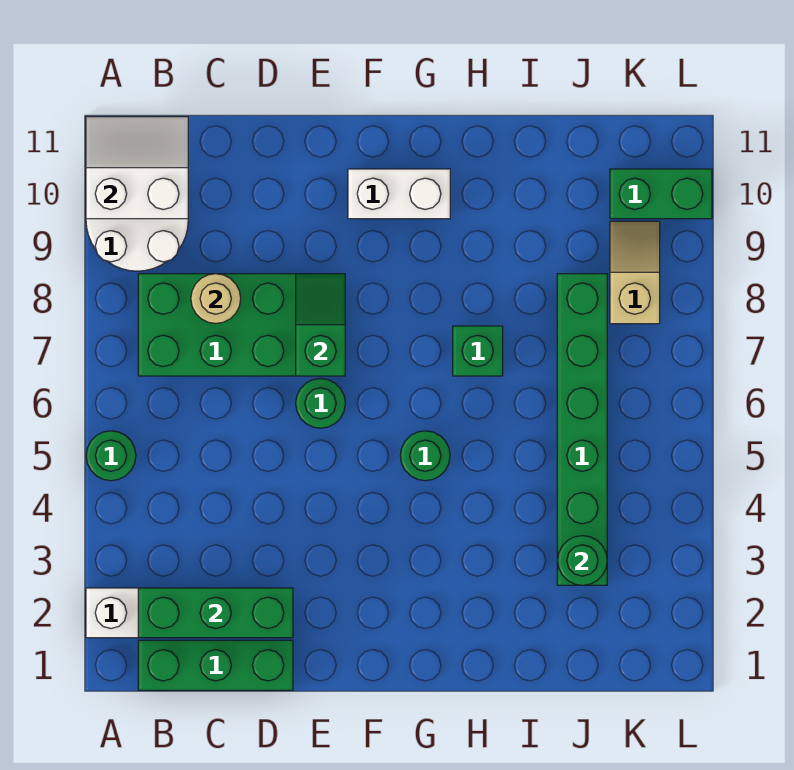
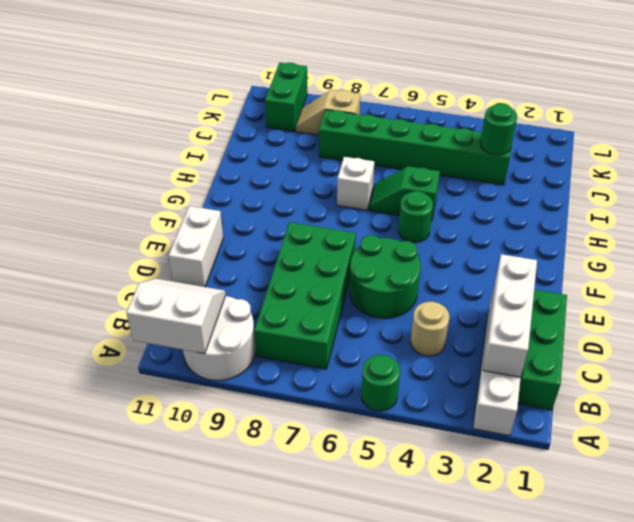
white 2x2 slope [86,117,188,219] -> white 2x2 slope turned to [126,279,226,354]
green 1x3 brick [138,588,293,638] -> white 1x3 brick [483,254,537,377]
tan 1x1 round brick [191,274,241,324] -> tan 1x1 round brick moved to [411,302,449,356]
green 1x1 round brick [296,378,345,428] -> green 2x2 round brick [349,235,421,318]
green 1x2 slope [296,274,345,376] -> green 1x2 slope moved to [369,166,440,221]
white 1x2 brick [348,169,450,219] -> white 1x2 brick moved to [168,206,223,287]
green 1x1 brick [453,326,503,376] -> white 1x1 brick [337,157,374,210]

